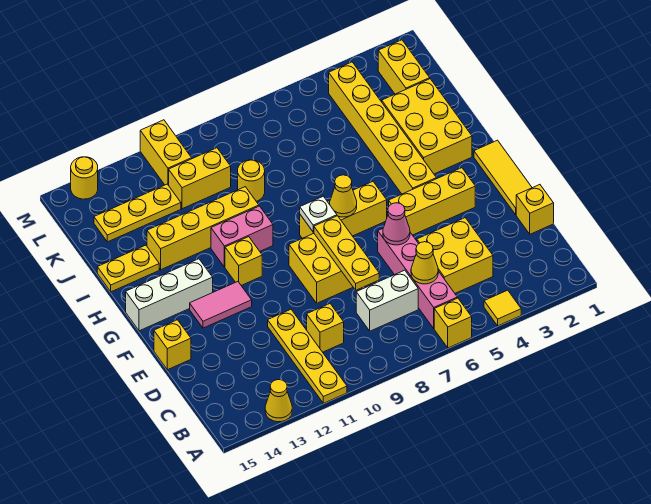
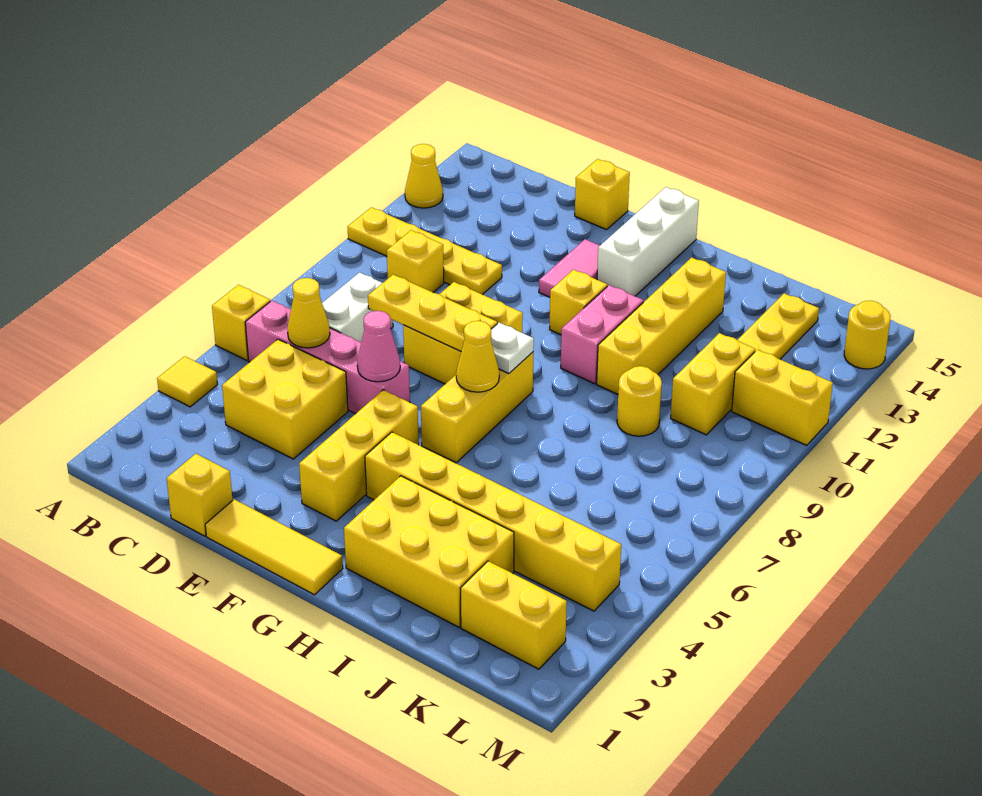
yellow 1x2 plate [97,245,159,292] -> none

